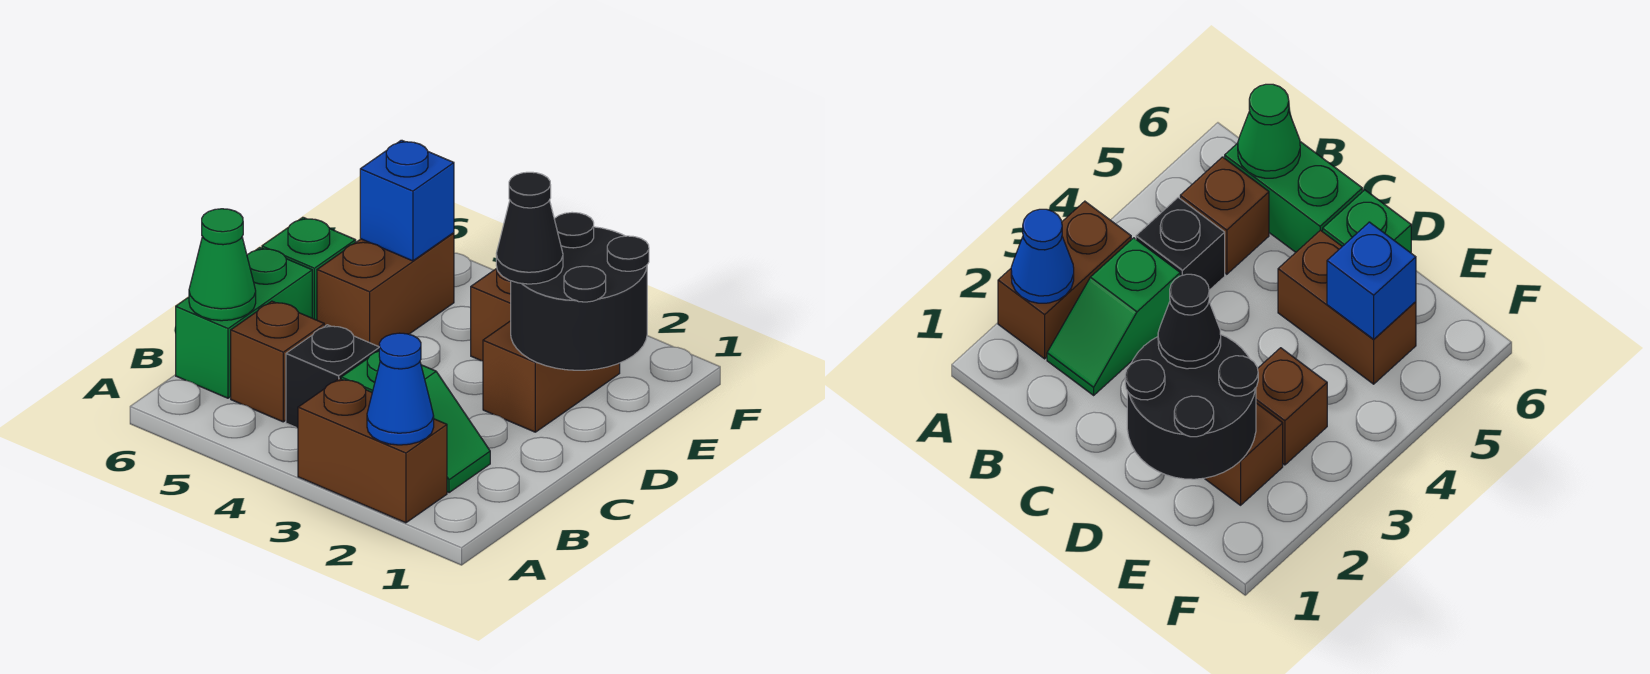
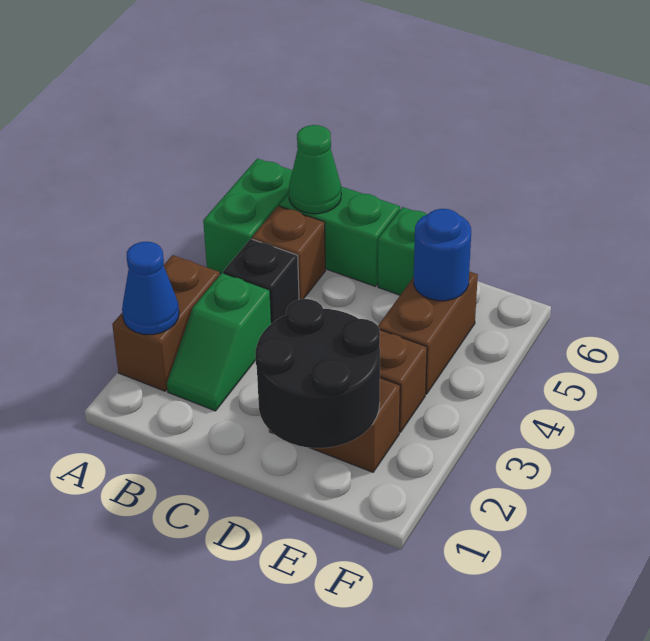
none -> green 1x2 brick [203,159,293,274]
black 1x1 cone [496,172,563,284] -> none
brown 1x2 brick [317,233,454,347] -> brown 1x2 brick turned to [378,271,478,394]
blue 1x1 brick [360,140,454,261] -> blue 1x1 round brick [414,209,471,301]

